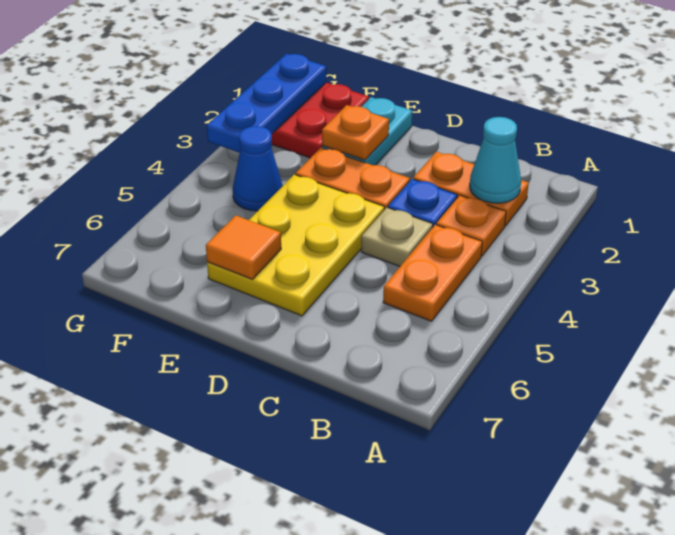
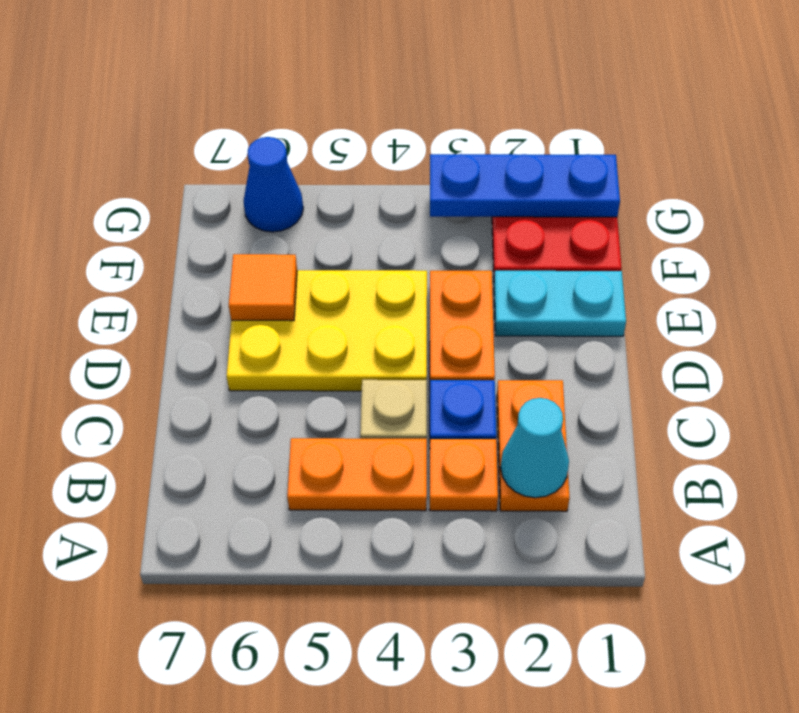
orange 1x1 plate [322,105,389,160] -> none
blue 1x1 cone [233,126,283,211] -> blue 1x1 cone moved to [244,137,303,232]

